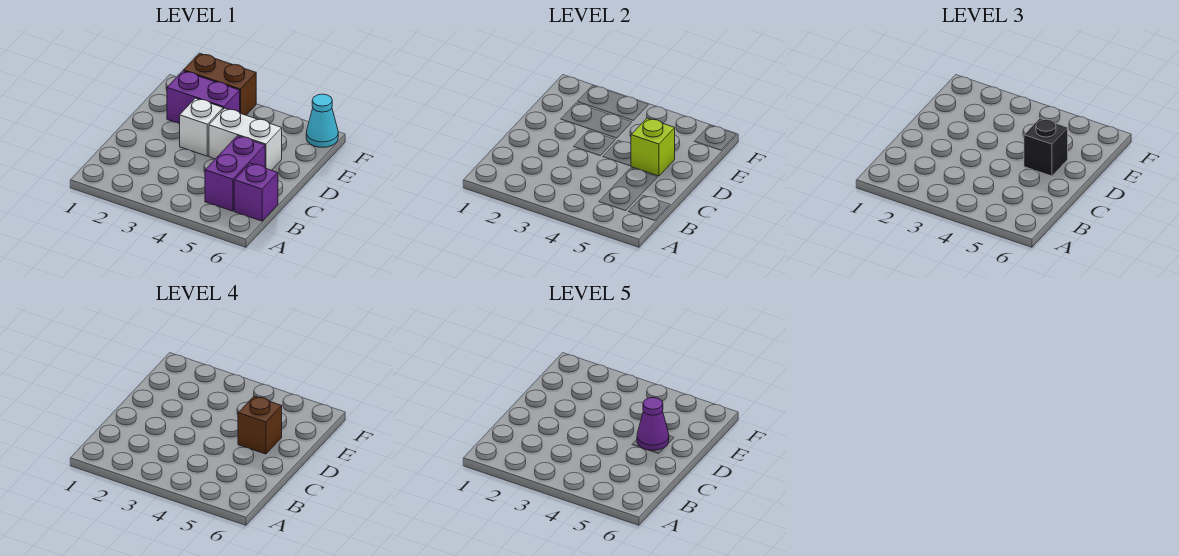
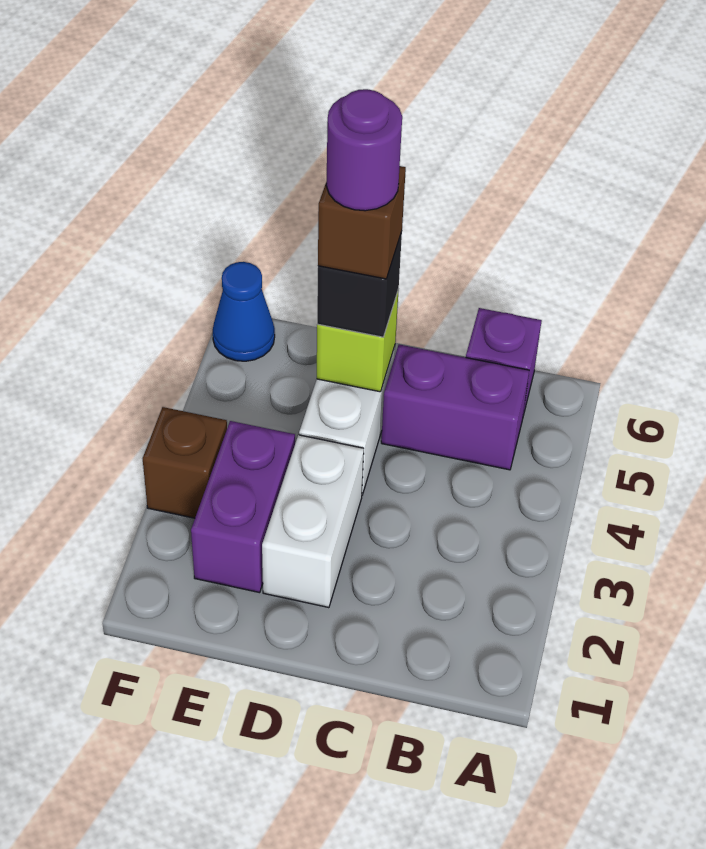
white 1x1 brick [180,98,223,156] -> white 1x2 brick [262,435,364,608]
purple 1x1 cone [637,397,669,450] -> purple 1x1 round brick [326,89,402,211]
brown 1x2 brick [183,53,256,115] -> brown 1x1 brick [143,407,227,518]
cyan 1x1 cone [306,94,338,147] -> blue 1x1 cone [213,262,275,361]

